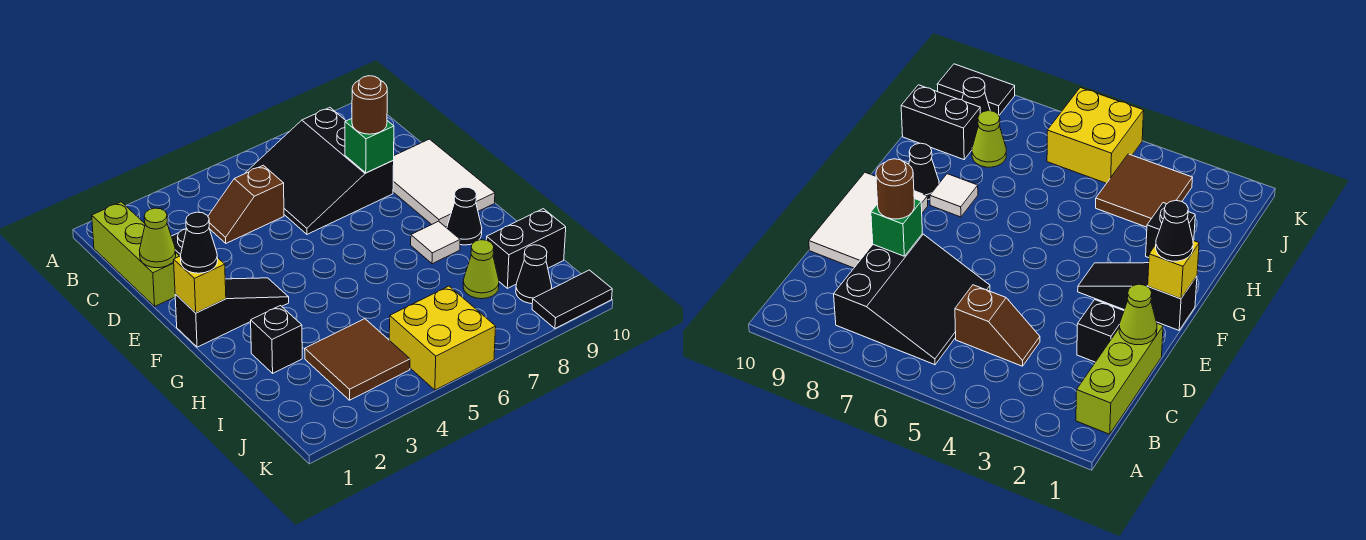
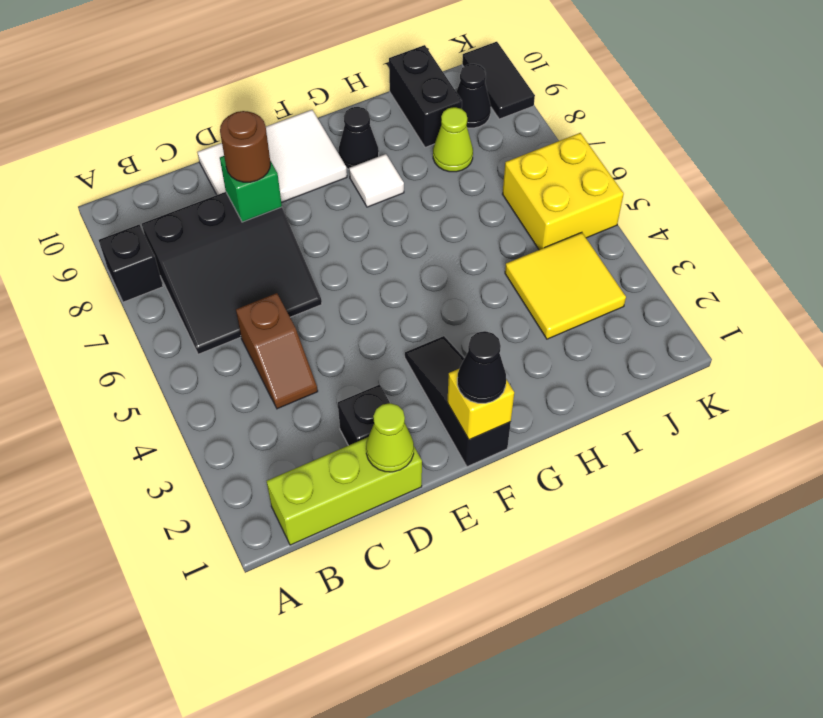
black 1x1 brick [251,306,302,373] -> black 1x1 brick moved to [99,225,163,302]
brown 2x2 tile [305,319,410,400] -> yellow 2x2 tile [505,233,626,339]

